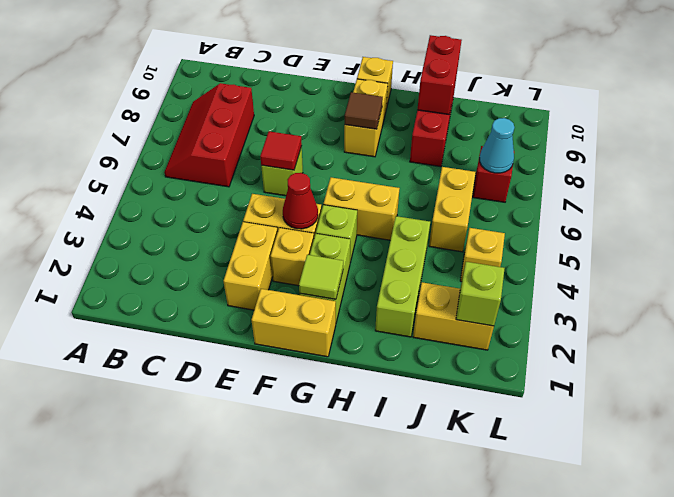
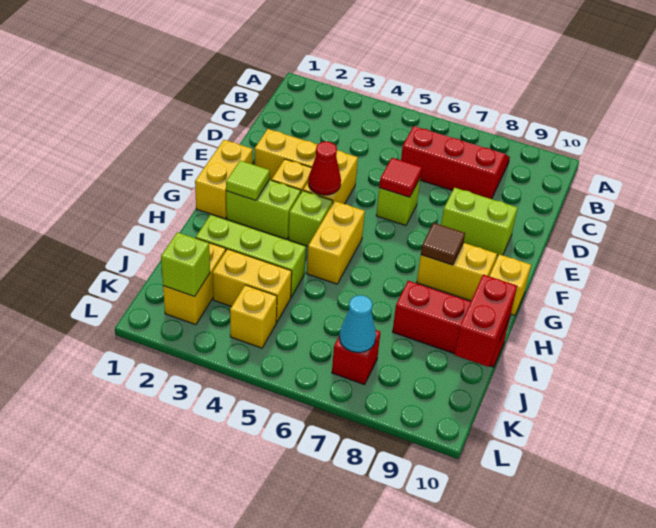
none -> lime 1x2 brick [441,188,517,255]
red 1x2 brick [417,35,462,114] -> red 1x2 brick turned to [454,275,517,367]
yellow 1x2 brick [429,167,476,252] -> yellow 1x2 brick moved to [213,249,292,322]

